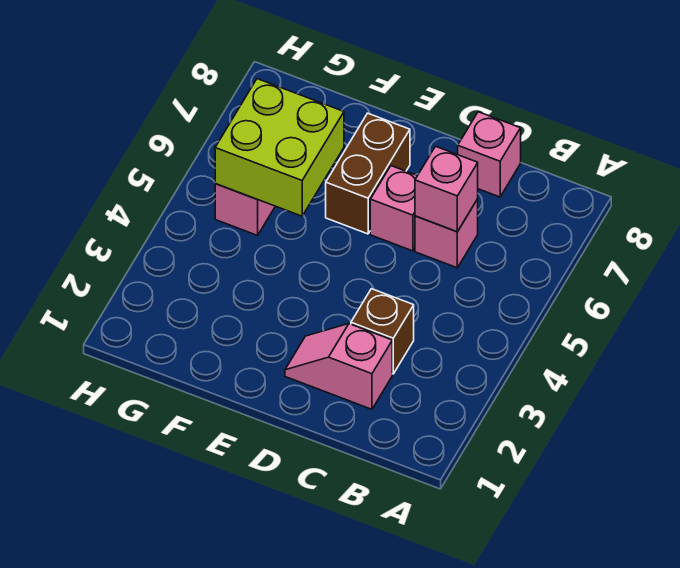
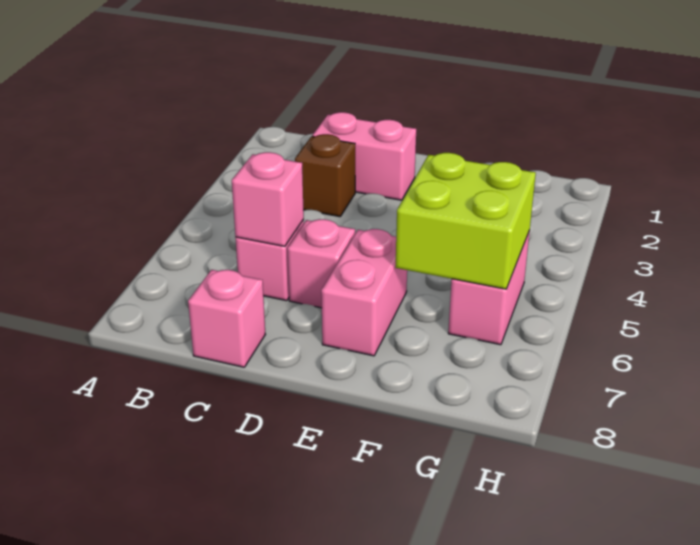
pink 1x2 slope [285,324,392,409] -> pink 1x2 brick [312,112,416,200]
brown 1x2 brick [326,113,410,234] -> pink 1x2 brick [321,229,407,356]

